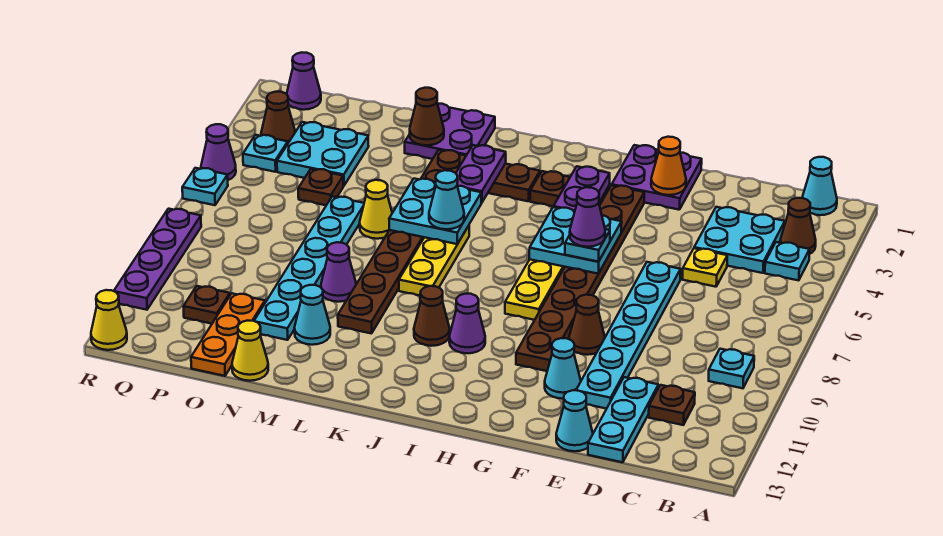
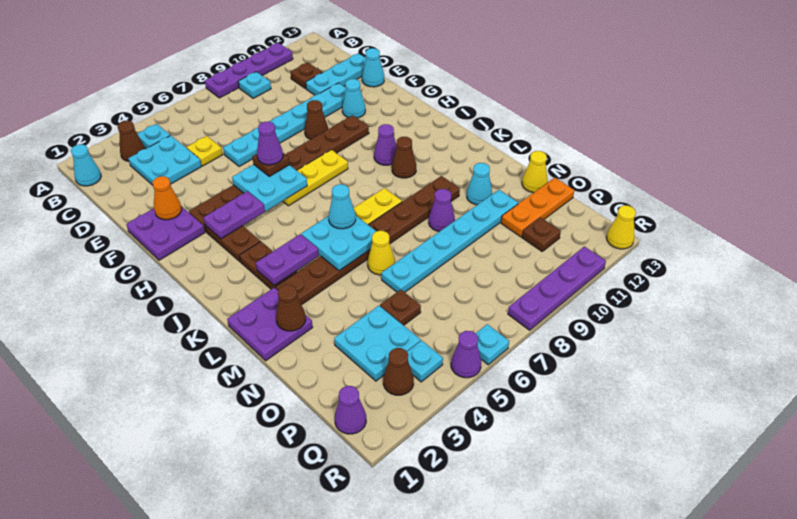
none -> purple 1x4 plate [205,43,293,98]
cyan 1x1 plate [565,229,610,262] -> brown 1x1 plate [252,153,289,176]

